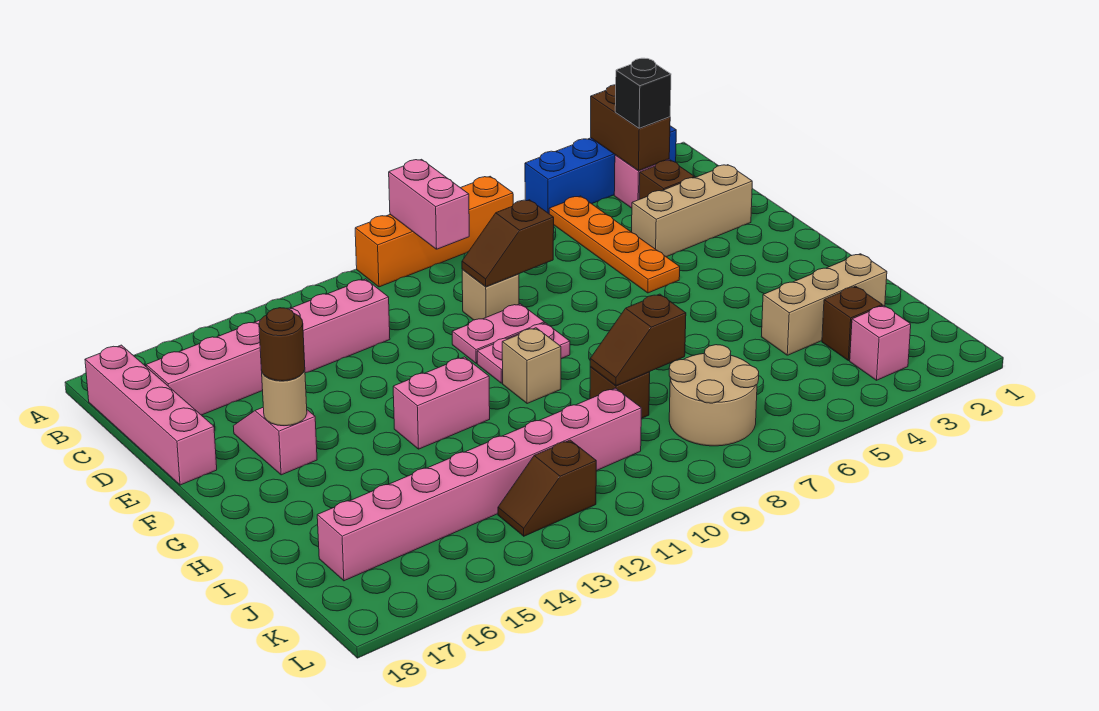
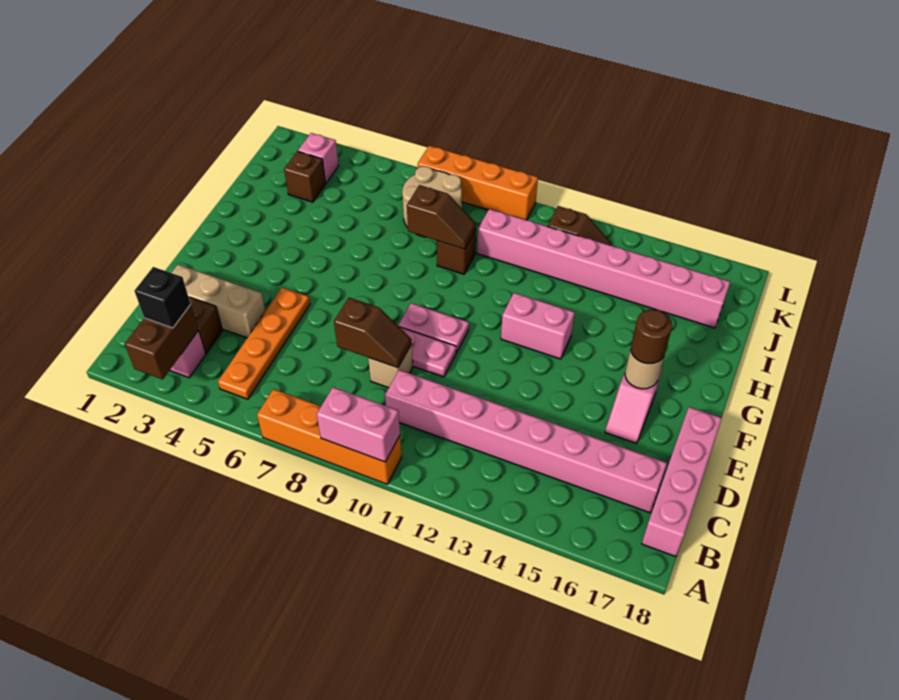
blue 1x4 brick [525,126,676,213] -> none
pink 1x2 brick [389,159,469,249] -> pink 1x2 brick turned to [317,387,400,462]
pink 1x6 brick [146,279,390,415] -> pink 1x8 brick [385,370,667,513]
tan 1x1 brick [502,328,561,404] -> none
tan 1x3 brick [761,254,887,355] -> none
none -> orange 1x4 brick [418,146,538,220]

